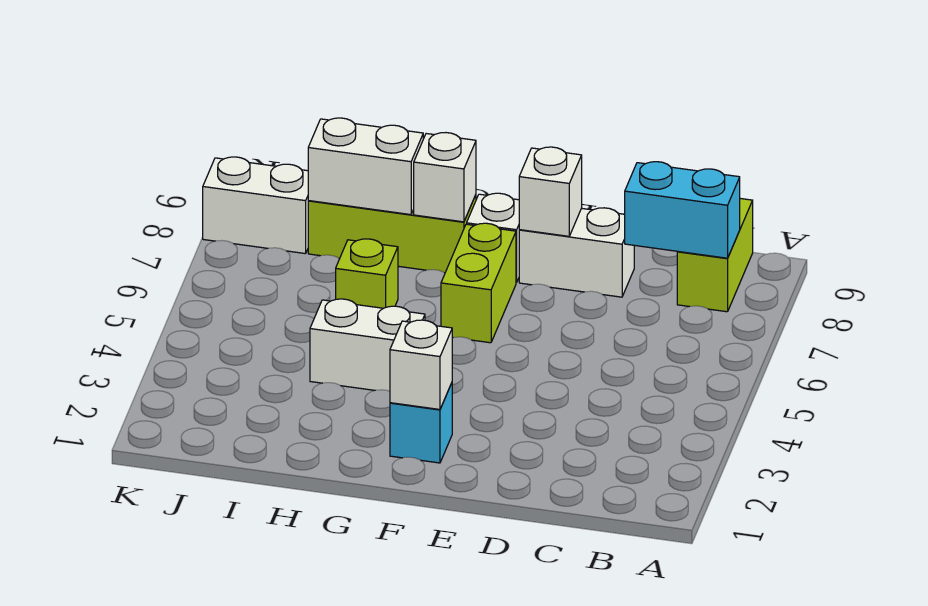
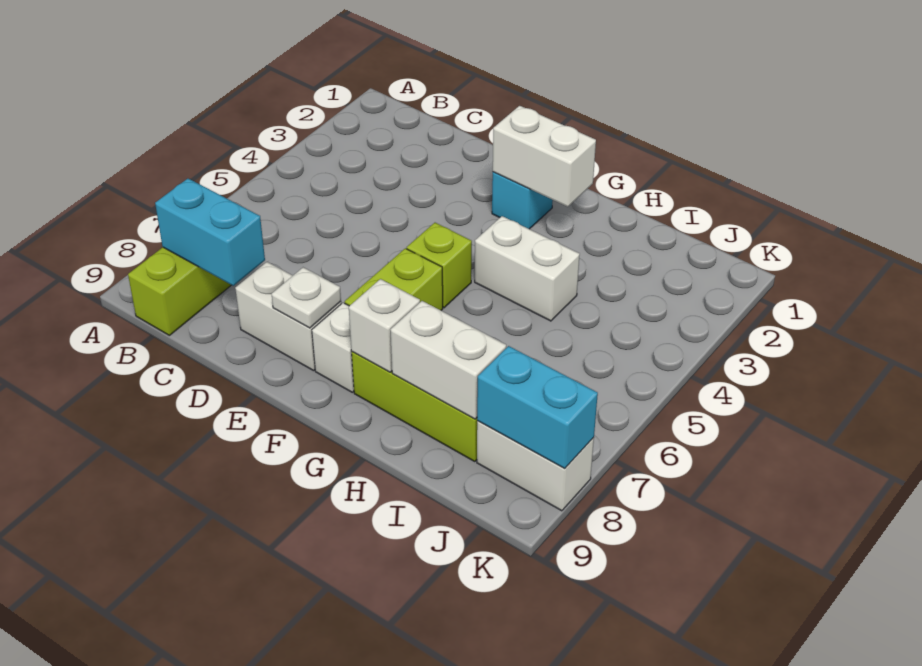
white 1x1 brick [519,147,582,236] -> white 1x1 plate [272,267,341,328]
white 1x1 brick [390,320,452,409] -> white 1x2 brick [493,106,596,207]
lime 1x1 brick [336,239,398,308] -> lime 1x1 brick moved to [407,223,472,308]
none -> cyan 1x2 brick [477,346,598,469]

